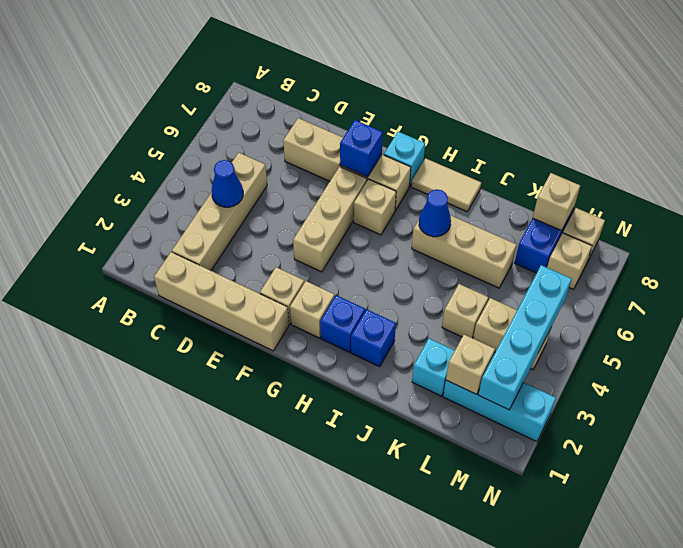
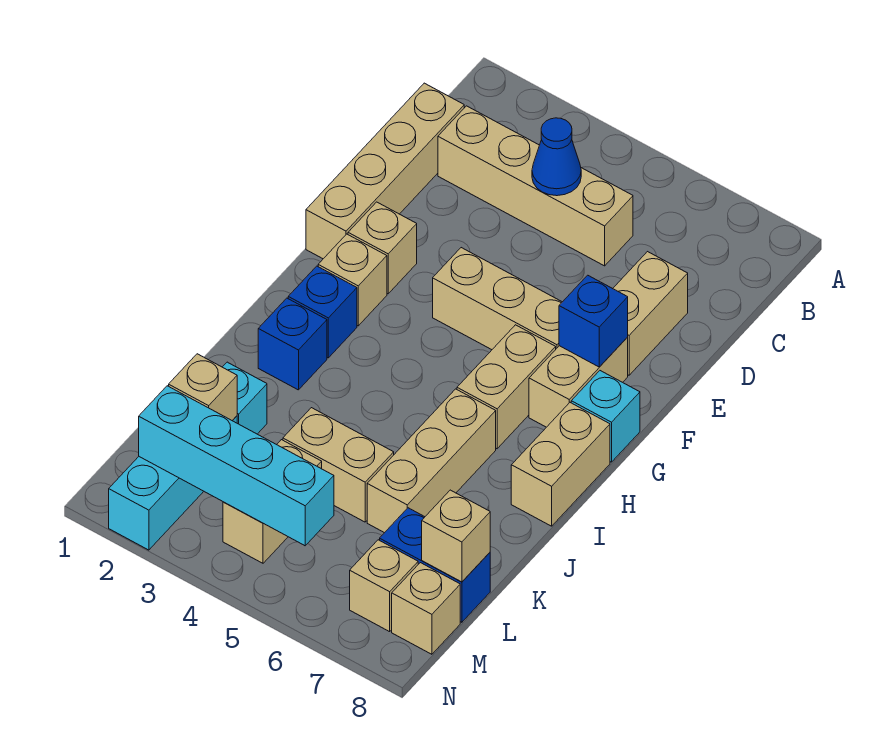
tan 1x1 brick [354,179,396,235] -> tan 1x2 brick [457,325,556,449]
tan 1x2 tile [411,158,481,212] -> tan 1x2 brick [511,403,610,526]
blue 1x1 cone [419,189,451,237] -> none
tan 1x1 brick [442,284,488,338] -> tan 1x2 brick [283,408,394,522]

